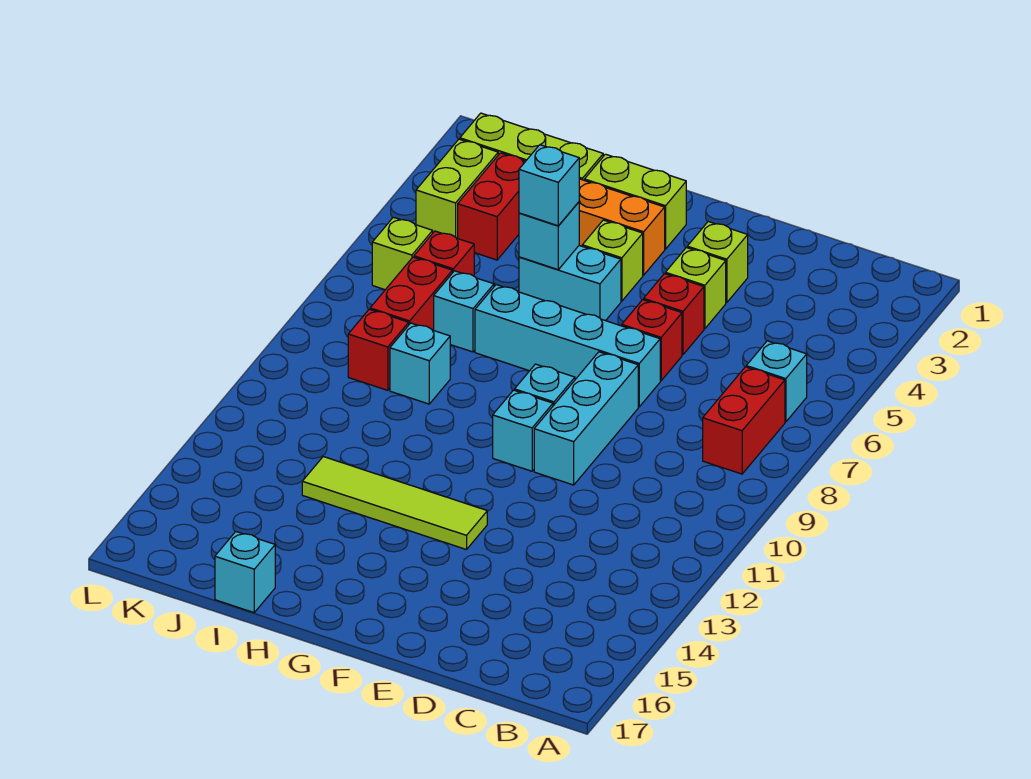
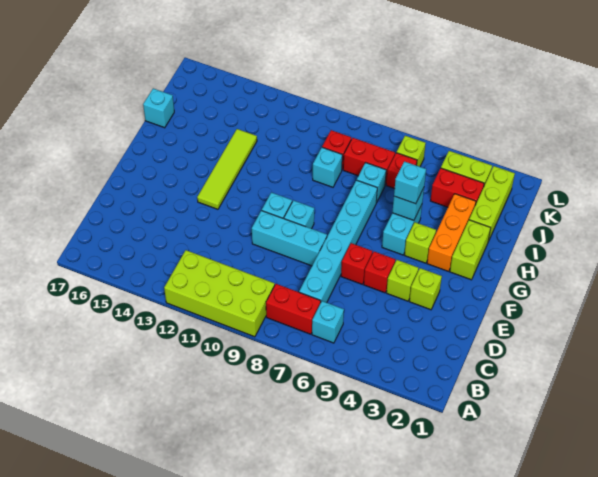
none -> lime 2x4 brick [164,250,275,337]
cyan 1x4 brick [475,285,660,407] -> cyan 1x6 brick [299,180,377,303]

